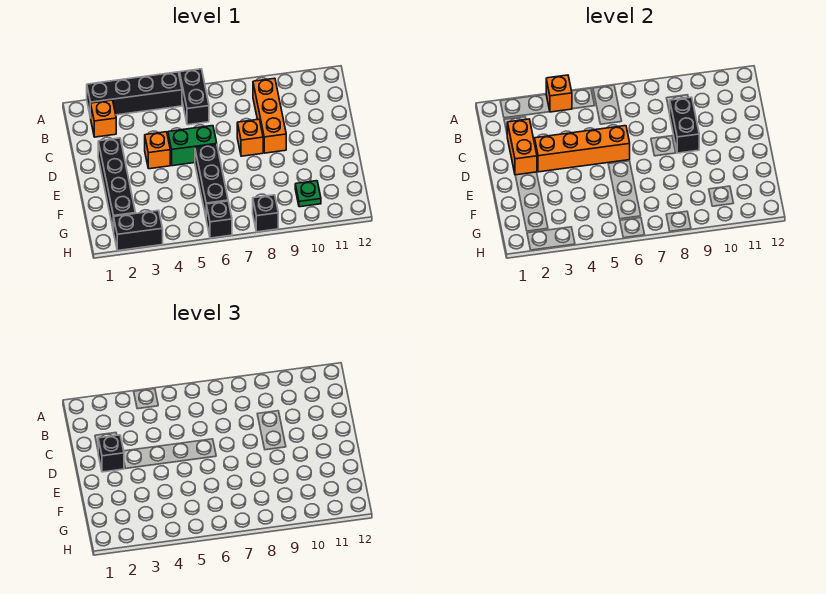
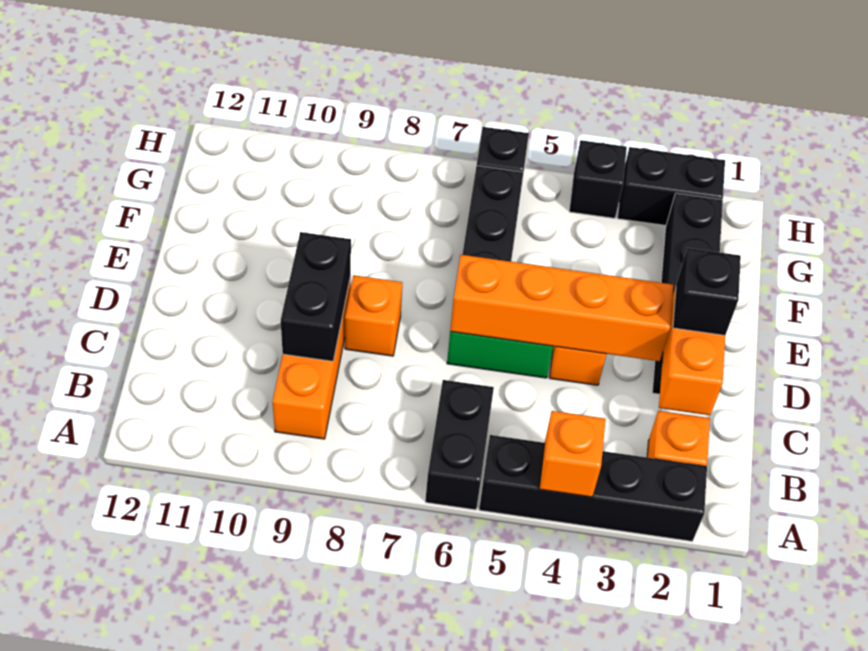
green 1x1 plate [295,181,321,207] -> none
black 1x1 brick [253,195,278,232] -> black 1x1 brick moved to [569,140,627,218]

